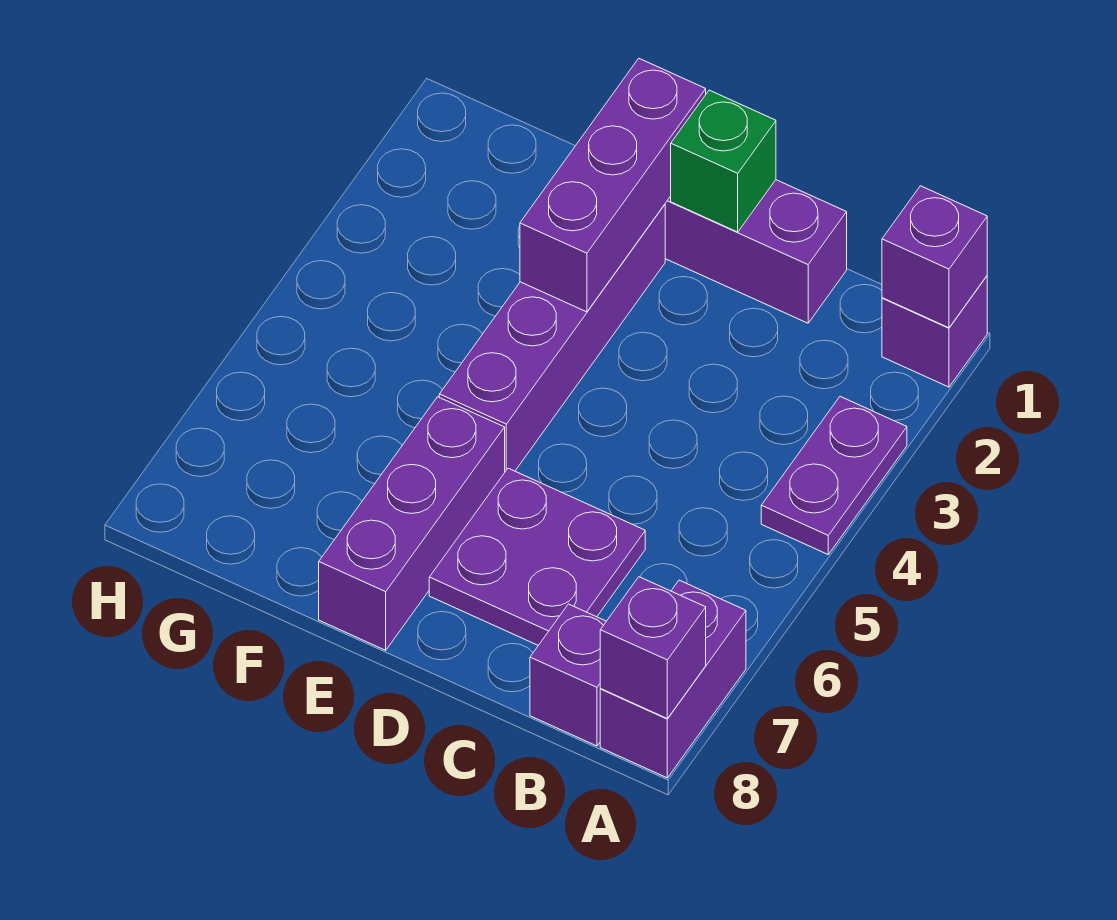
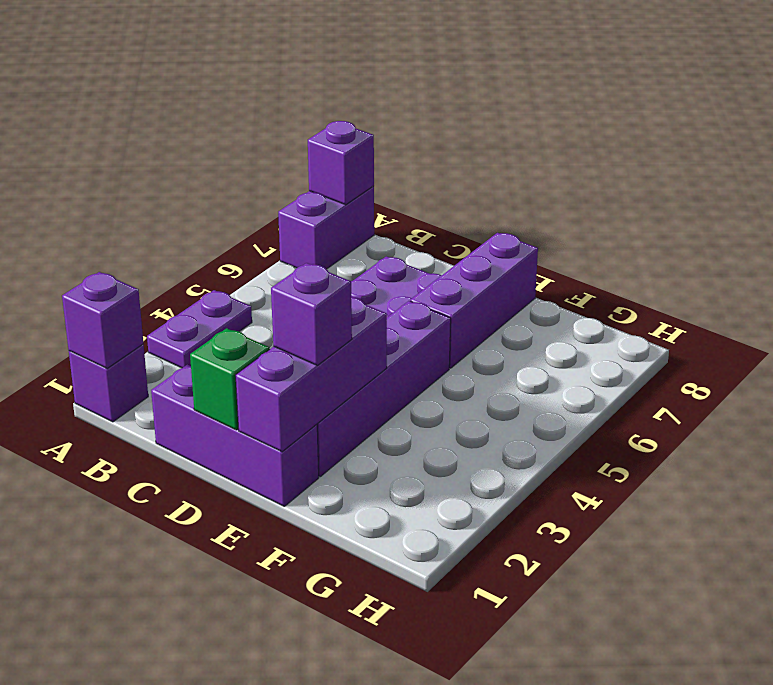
purple 1x1 brick [530,604,606,746] -> purple 1x1 brick moved to [271,263,352,366]

